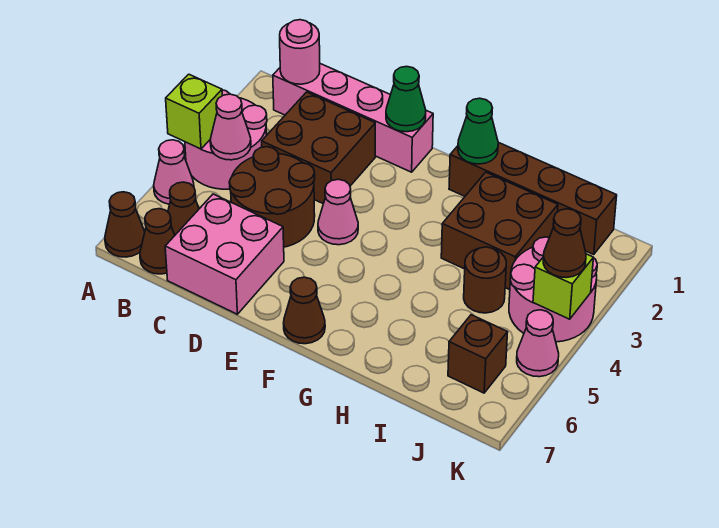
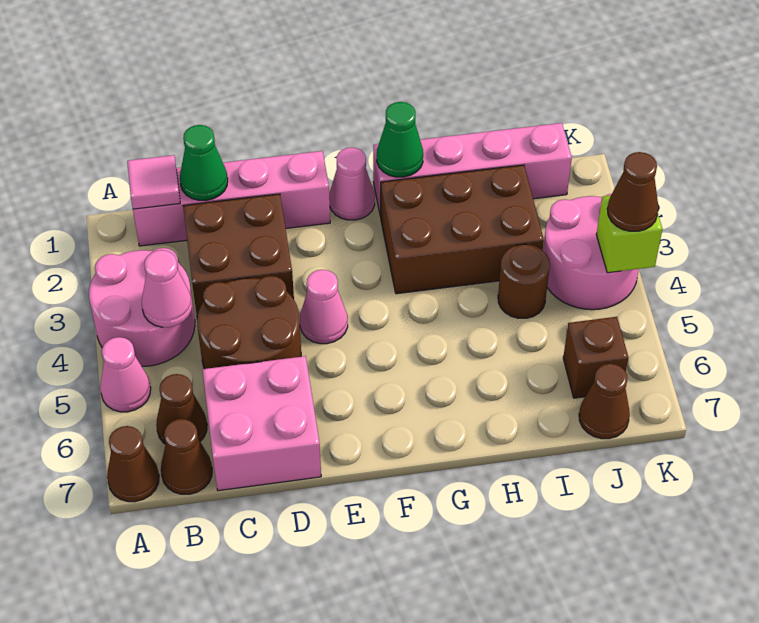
lime 1x1 brick [166,74,222,149] -> none
pink 1x1 round brick [280,20,320,84] -> pink 1x1 tile [127,155,180,209]
green 1x1 cone [386,66,426,132] -> green 1x1 cone moved to [180,125,228,200]
brown 1x1 cone [284,277,325,344] -> brown 1x1 cone moved to [579,364,630,439]
brown 1x4 brick [449,142,617,254] -> pink 1x4 brick [373,123,572,217]
brown 2x2 brick [441,172,558,290] -> brown 2x3 brick [381,165,544,294]
pink 1x1 cone [517,310,559,377] -> pink 1x1 cone moved to [329,147,375,220]

